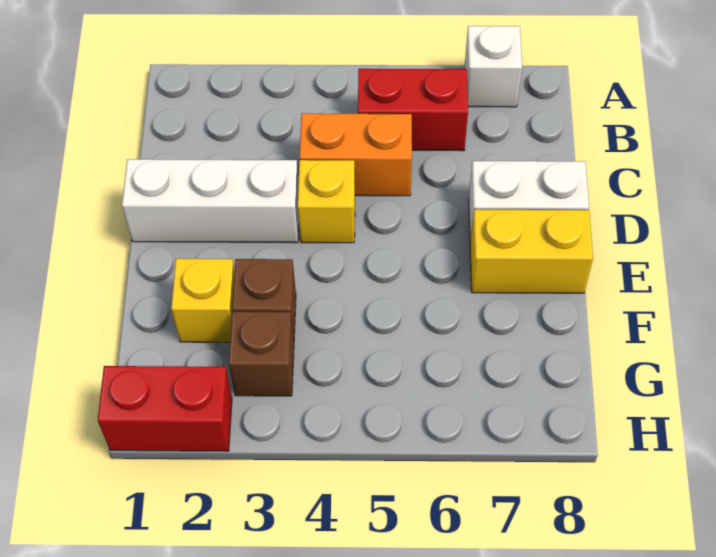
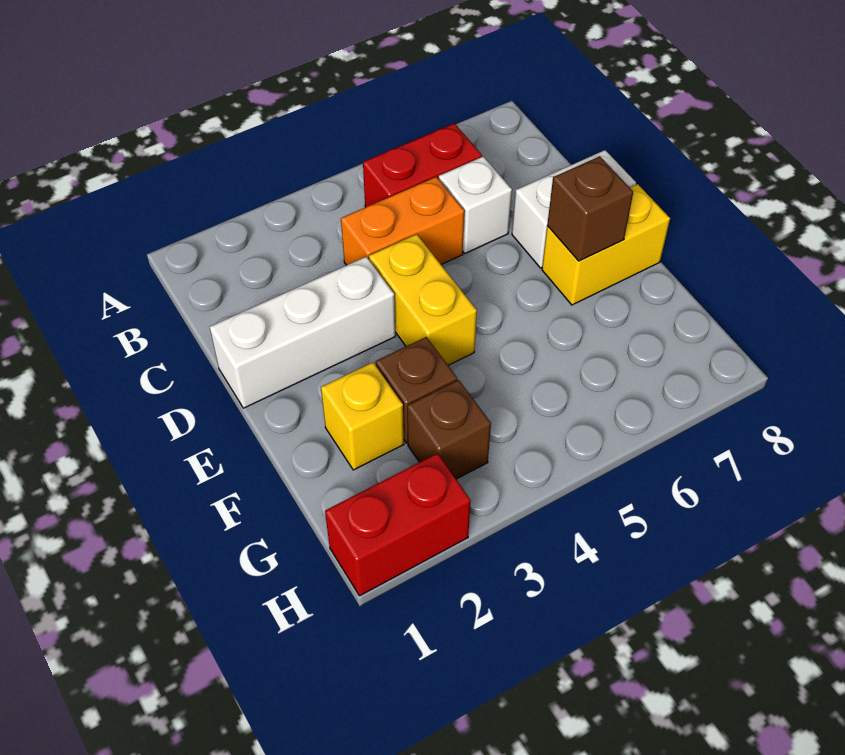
white 1x1 brick [465,26,522,107] -> white 1x1 brick moved to [439,157,512,253]
yellow 1x1 brick [298,160,355,243] -> yellow 1x2 brick [369,234,477,365]
none -> brown 1x1 brick [547,156,633,261]

